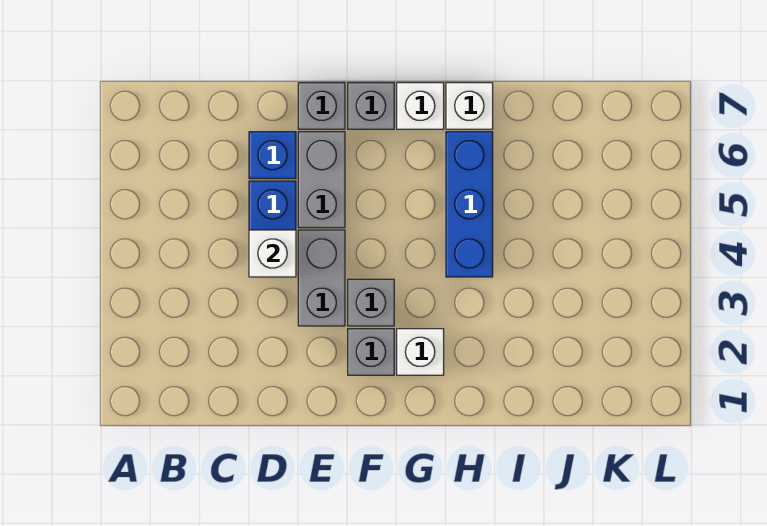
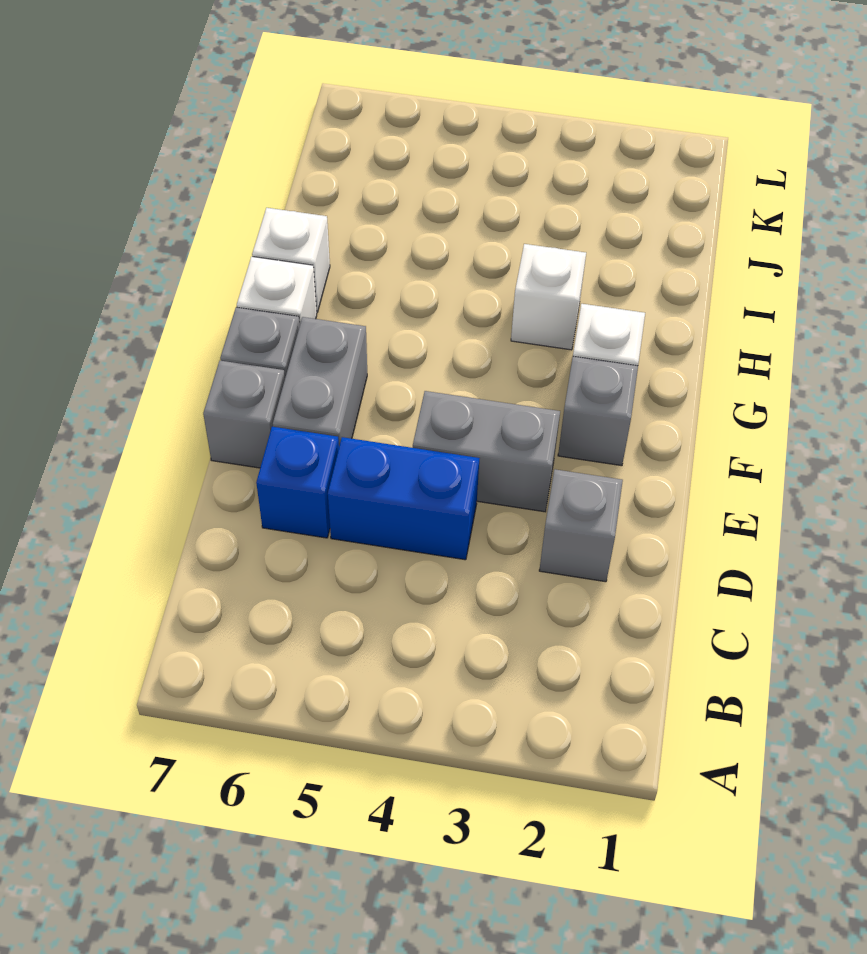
white 1x1 brick [249,230,296,277] -> white 1x1 brick moved to [511,244,586,350]
grey 1x2 brick [298,132,345,228] -> grey 1x2 brick turned to [273,317,367,446]
grey 1x1 brick [348,279,394,326] -> grey 1x1 brick moved to [539,469,623,582]
blue 1x3 brick [446,132,493,277] -> none

